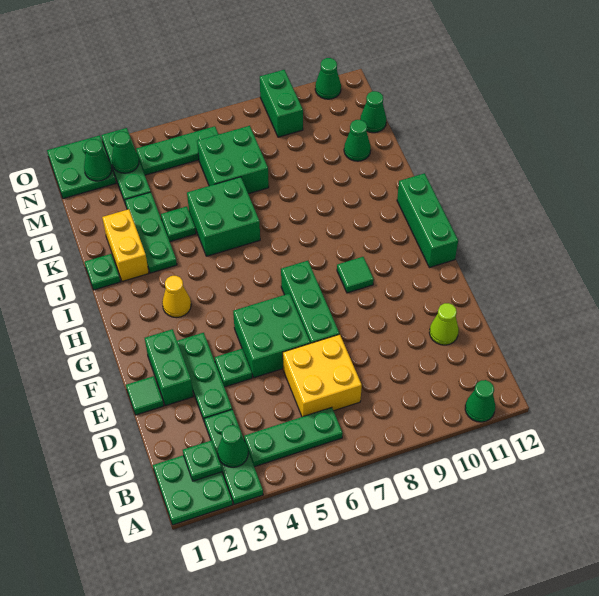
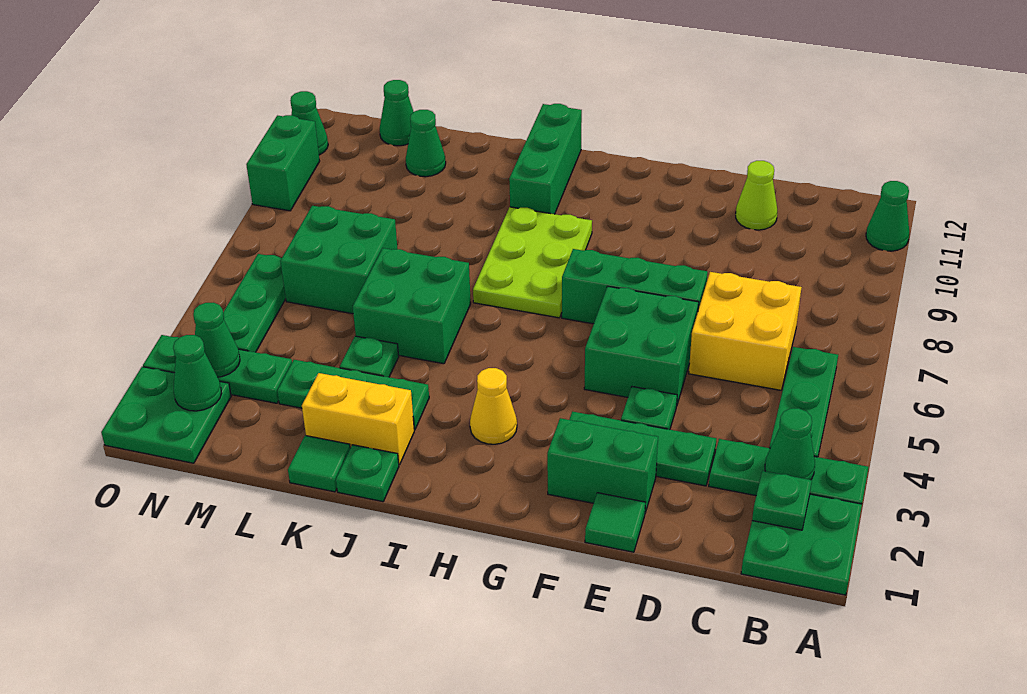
green 1x1 tile [337,257,374,293] -> green 1x1 tile moved to [288,436,350,492]
green 1x3 brick [397,173,458,268] -> green 1x3 brick turned to [509,104,582,214]
none -> lime 2x3 plate [473,207,592,318]
green 1x2 brick [260,70,303,137] -> green 1x2 brick turned to [246,115,320,211]

